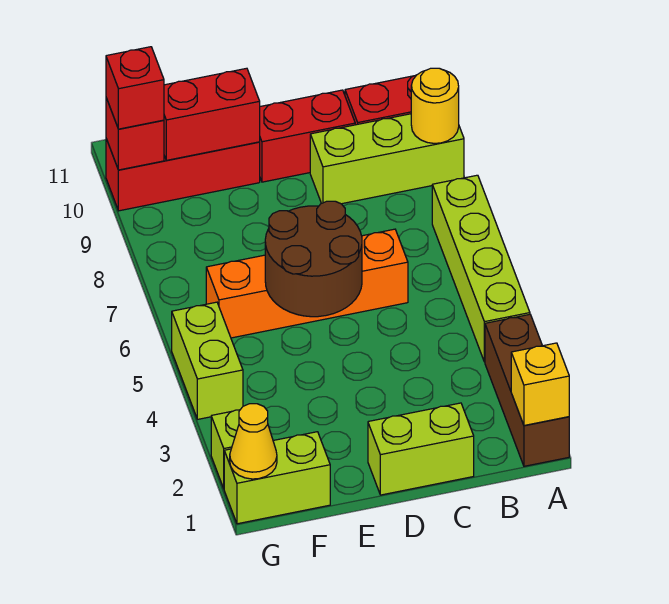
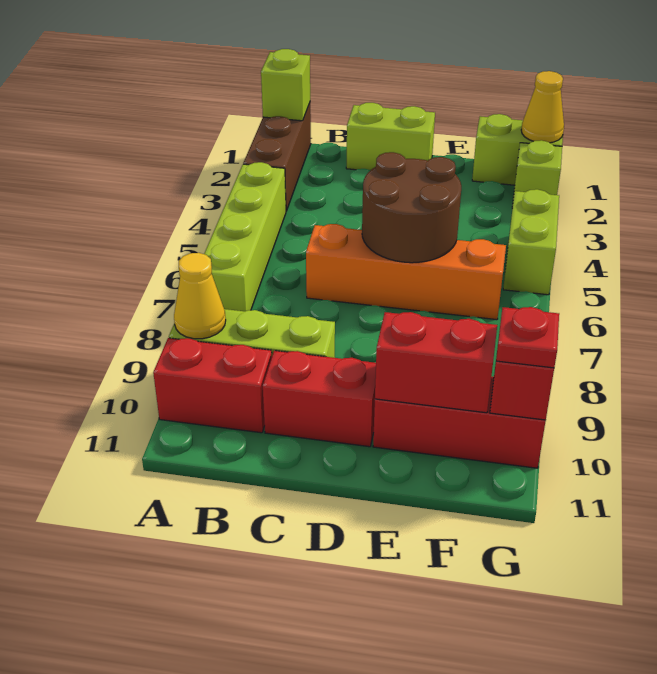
yellow 1x1 brick [511,343,569,425] -> lime 1x1 brick [261,49,310,121]
yellow 1x1 round brick [411,68,459,143] -> yellow 1x1 cone [174,253,226,339]
red 1x1 brick [106,47,164,129] -> red 1x1 plate [496,307,559,368]

